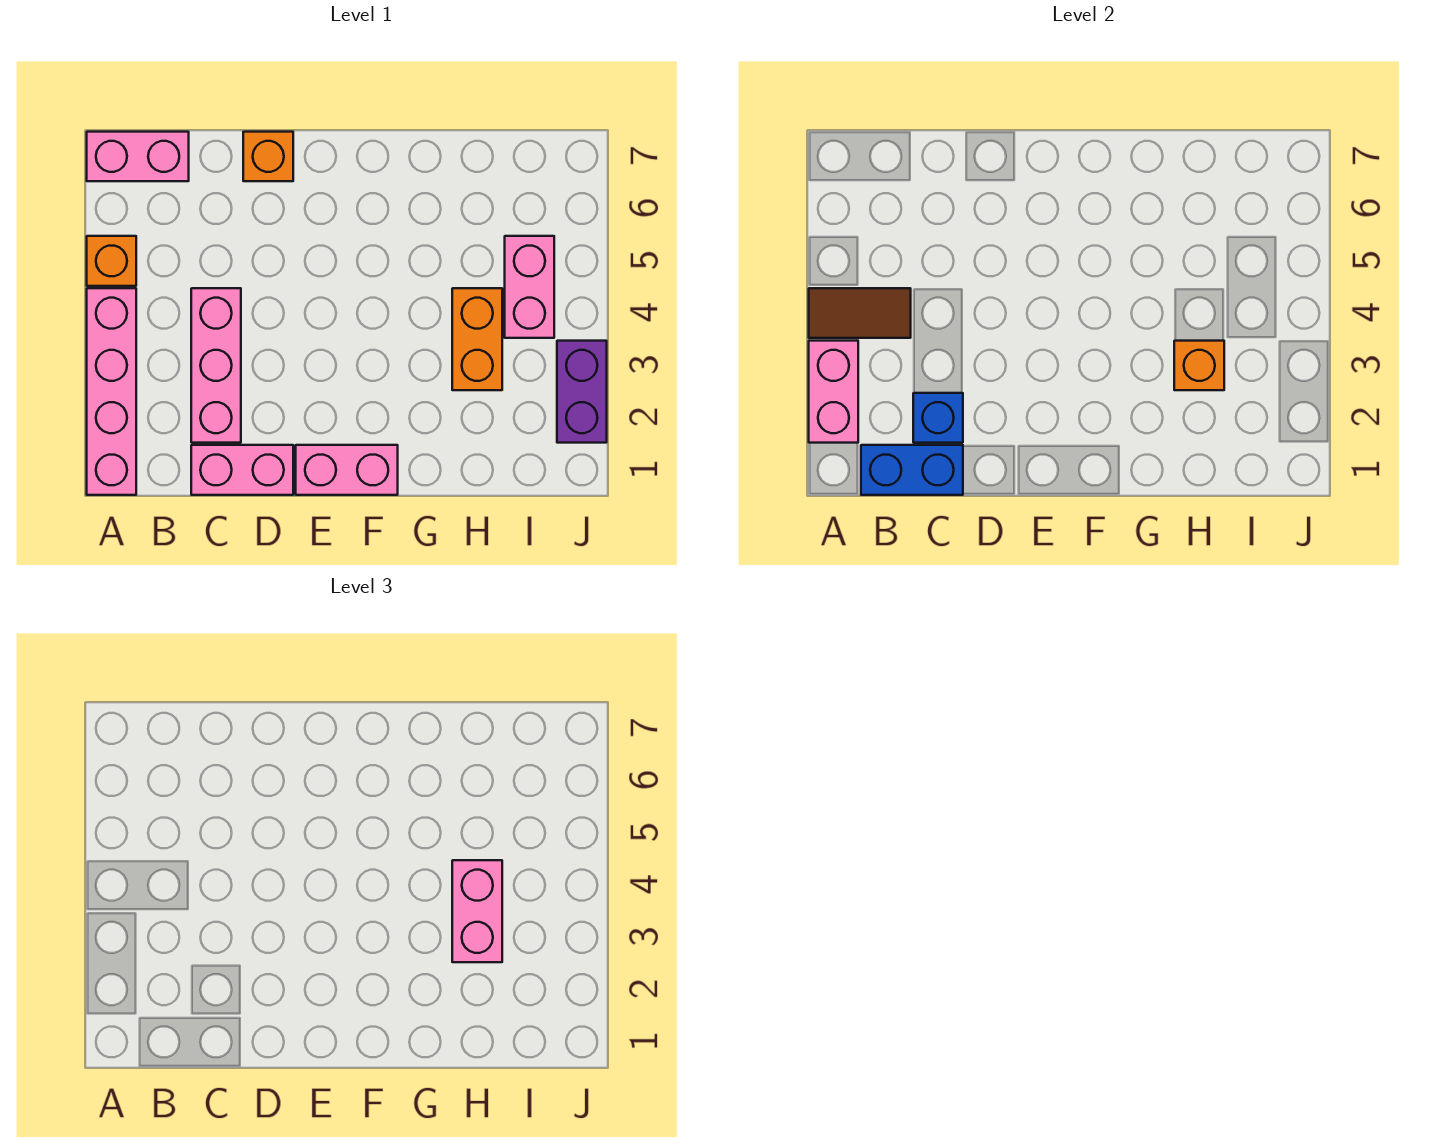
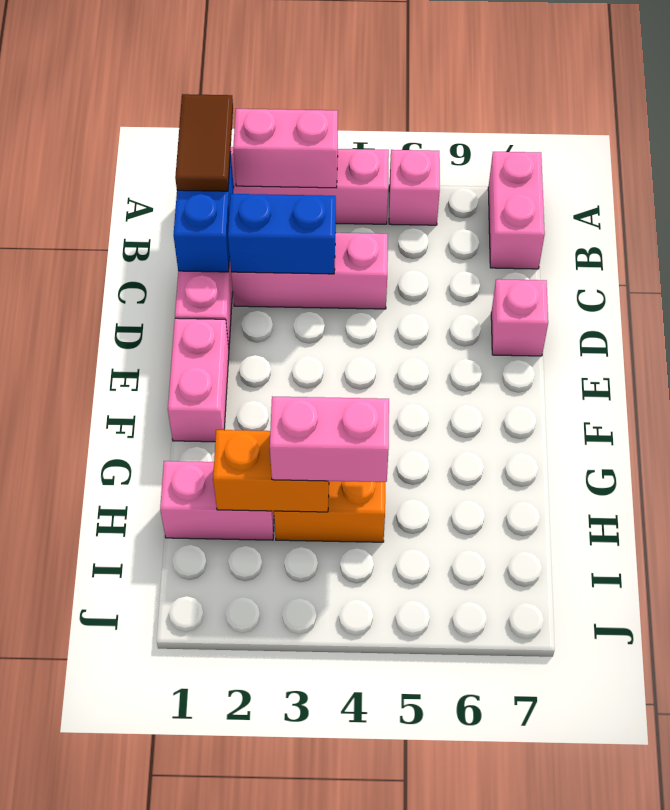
brown 1x2 tile [809,288,911,338] -> brown 1x2 tile moved to [175,94,233,191]
orange 1x1 brick [87,236,136,286] -> pink 1x1 brick [389,150,440,225]
blue 1x1 brick [913,393,963,443] -> blue 1x2 brick [228,194,336,274]
orange 1x1 brick [243,132,293,181] -> pink 1x1 brick [491,279,548,356]
orange 1x1 brick [1174,341,1224,390] -> orange 1x2 brick [213,430,329,512]
pink 1x2 brick [505,236,554,338] -> pink 1x2 brick moved to [160,461,274,540]
purple 1x2 brick [557,341,607,443] -> none

